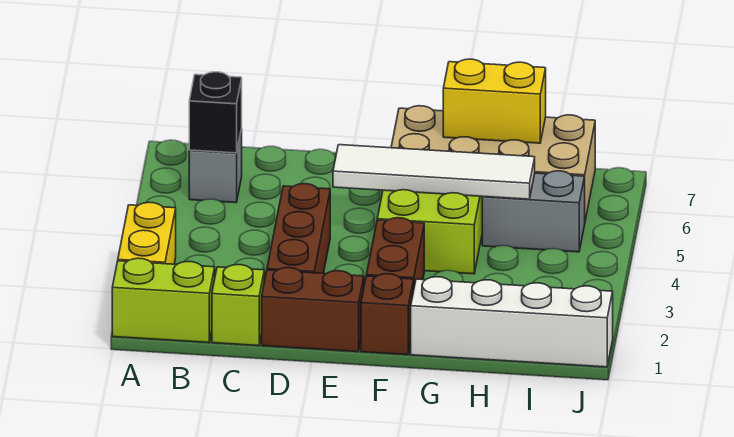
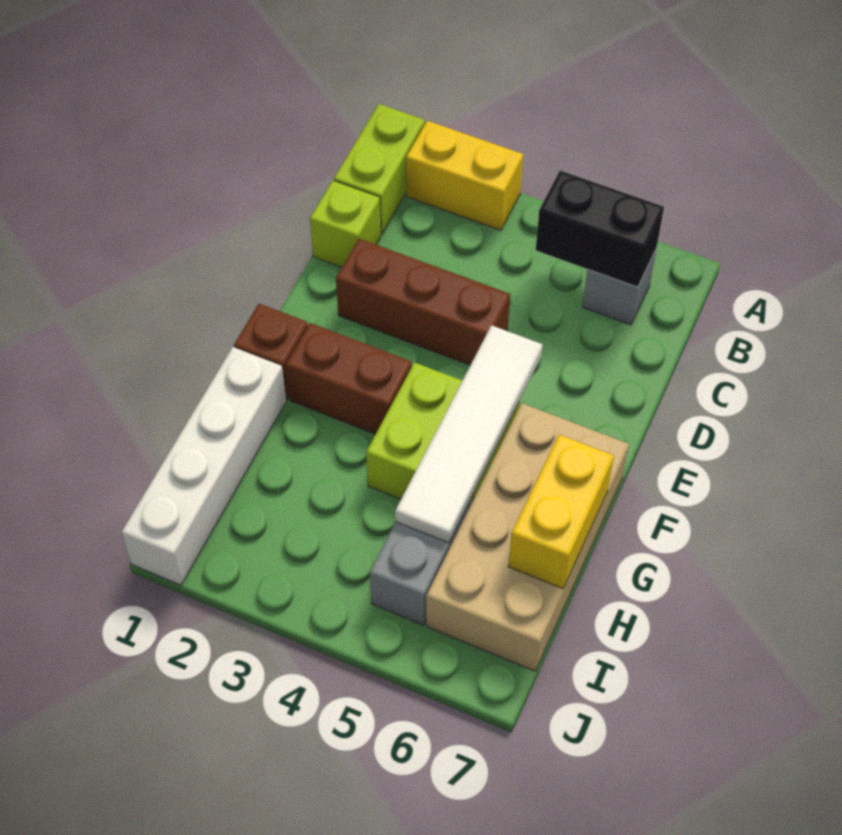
black 1x1 brick [189,72,242,153] -> black 1x2 brick [536,171,664,287]
brown 1x2 brick [262,268,364,352] -> none

